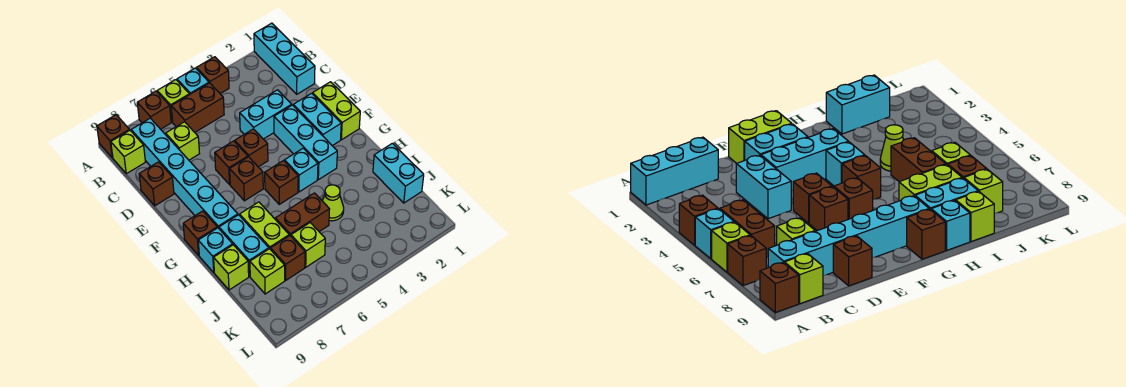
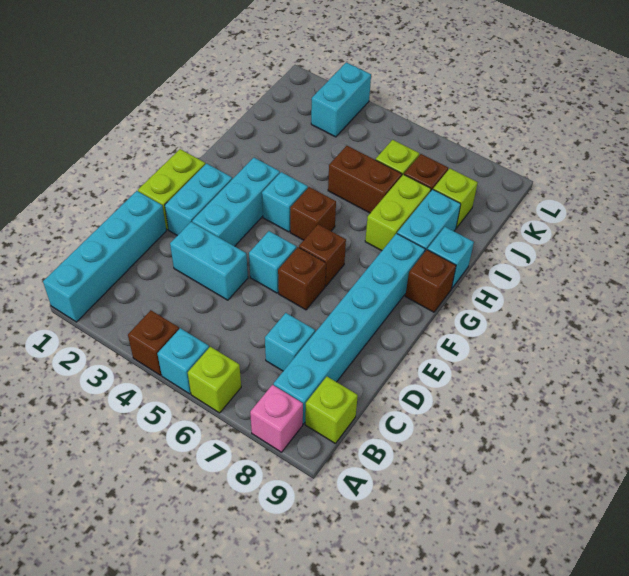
cyan 1x3 brick [254,23,315,94] -> cyan 1x4 brick [43,191,166,322]
brown 1x1 brick [137,91,171,129] -> none
none -> pink 1x1 brick [250,385,303,452]
brown 1x1 brick [97,115,129,158] -> none
brown 1x2 brick [171,83,224,132] -> none
lime 1x1 brick [166,122,200,160] -> cyan 1x1 brick [265,313,315,371]
brown 1x1 brick [139,162,174,206] -> none
brown 1x1 brick [235,129,268,167] -> cyan 1x1 brick [249,231,296,293]
cyan 1x2 brick [373,143,424,203] -> cyan 1x2 brick moved to [311,62,371,137]
lime 1x1 cone [322,185,344,221] -> none
lime 1x1 brick [214,245,249,290] -> none

